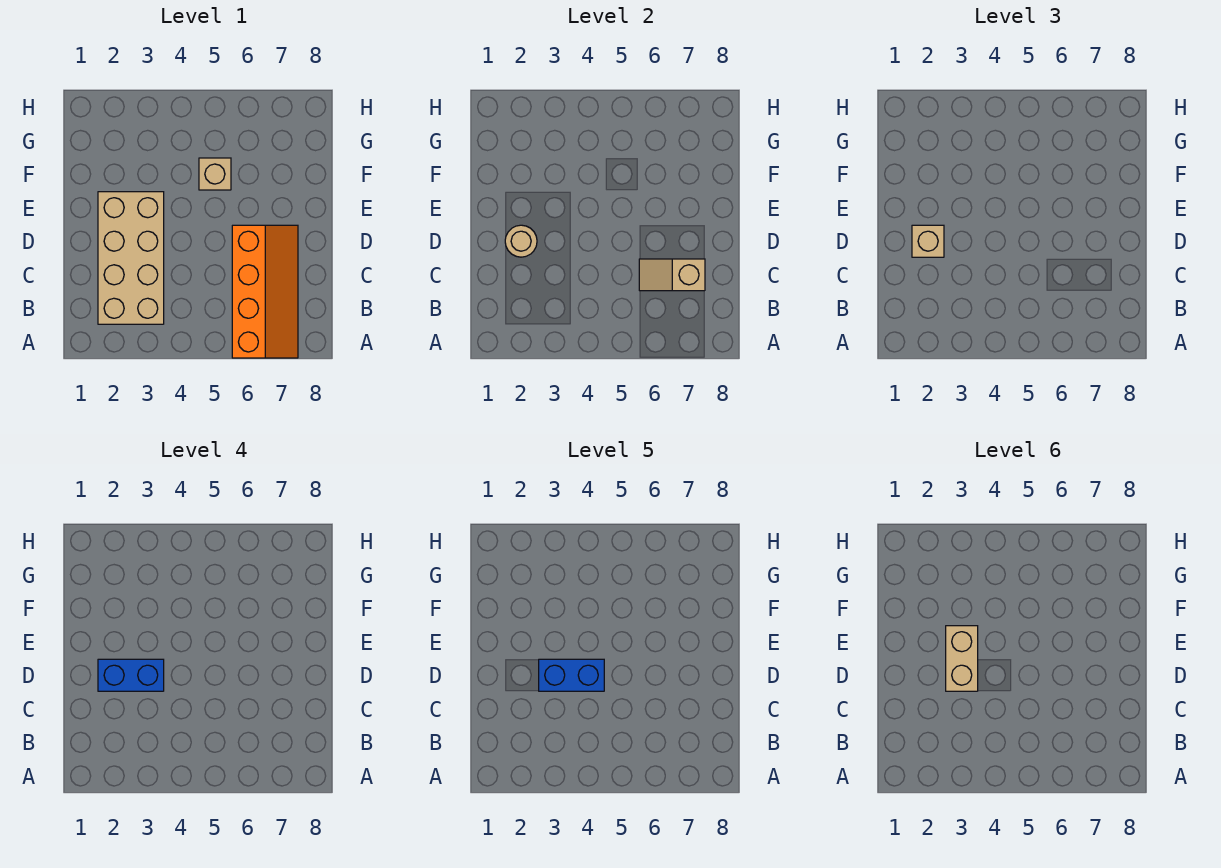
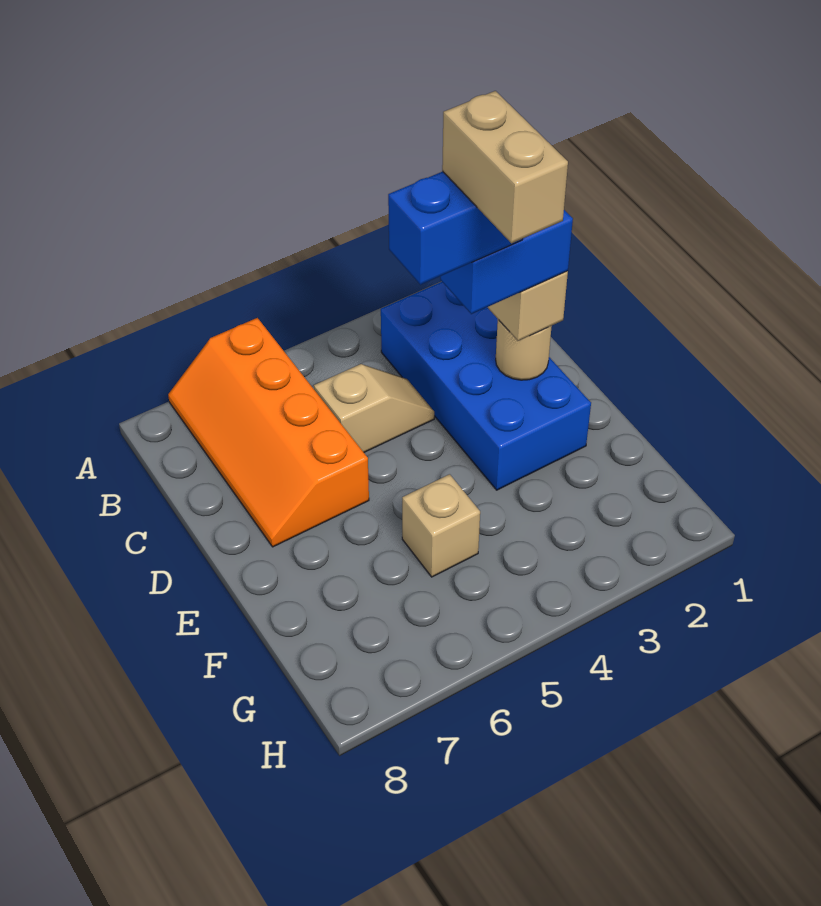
tan 2x4 brick [98,192,164,324] -> blue 2x4 brick [381,282,591,490]
tan 1x2 slope [639,259,705,291] -> tan 1x2 slope moved to [314,364,434,452]

